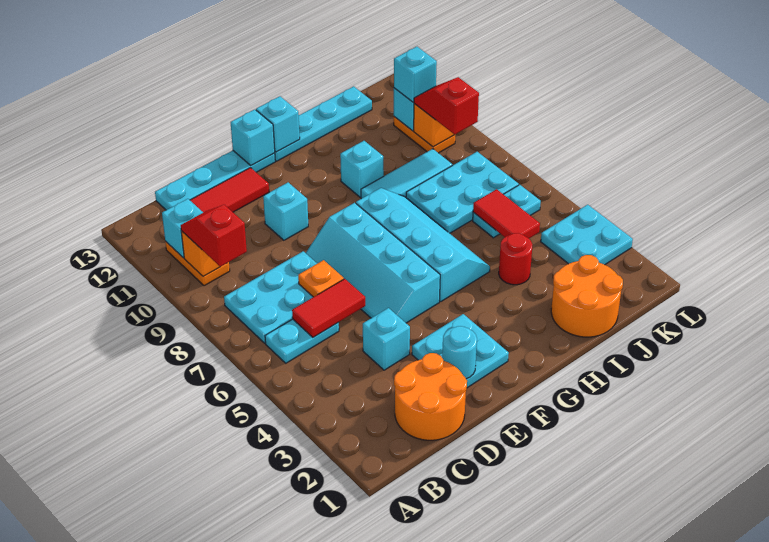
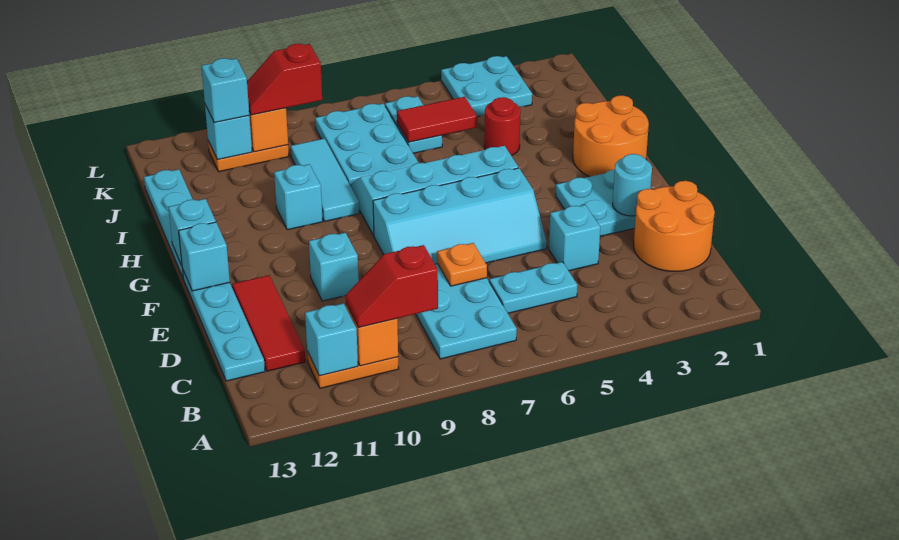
cyan 1x2 plate [265,319,339,363] -> cyan 1x2 plate turned to [489,262,578,313]
red 1x2 tile [292,279,365,337] -> none
orange 2x2 round brick [551,255,623,337] -> orange 2x2 round brick moved to [573,95,649,177]

